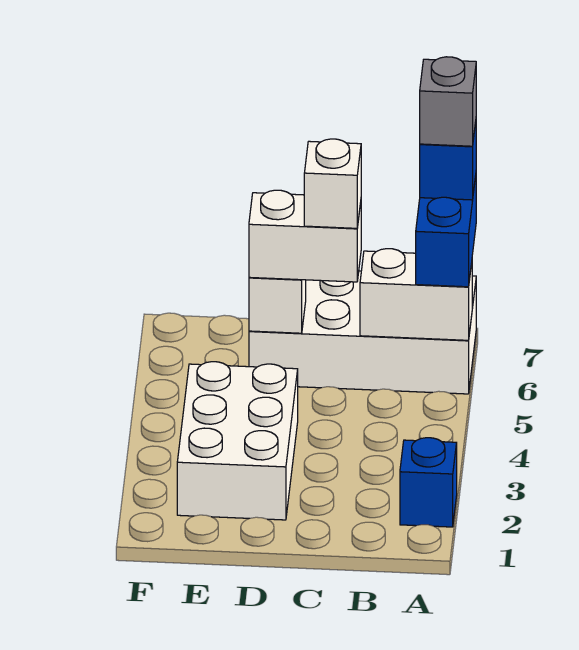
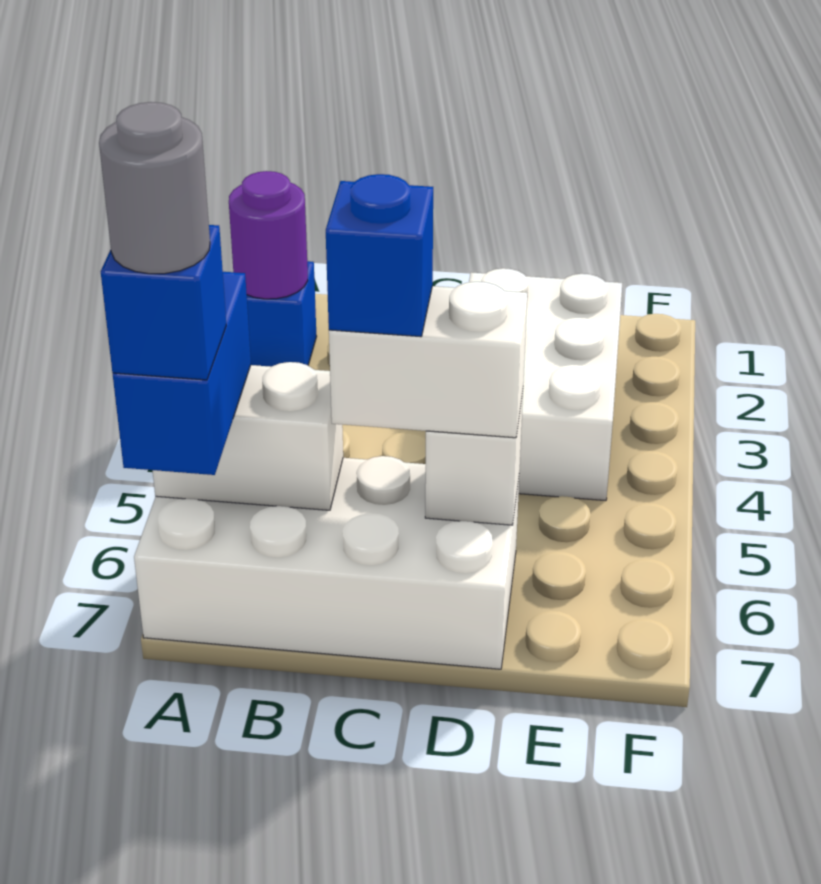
none -> purple 1x1 round brick [229,171,308,299]
grey 1x1 brick [420,57,476,146] -> grey 1x1 round brick [99,102,210,274]
white 1x1 brick [304,139,361,228] -> blue 1x1 brick [326,174,433,337]

